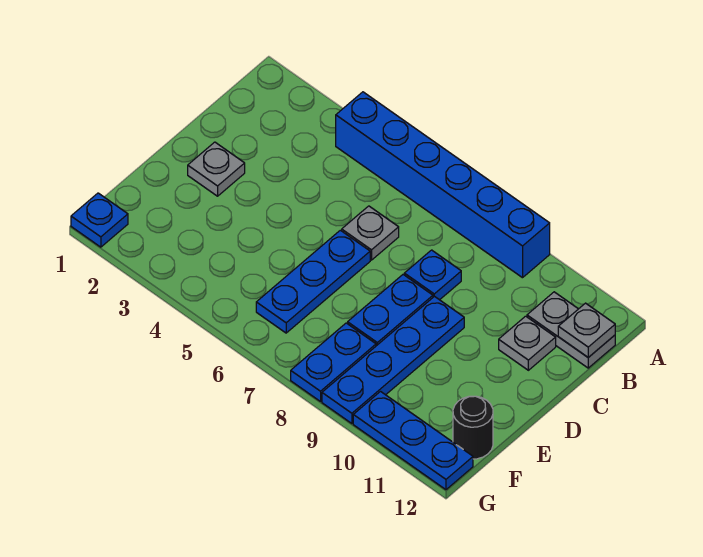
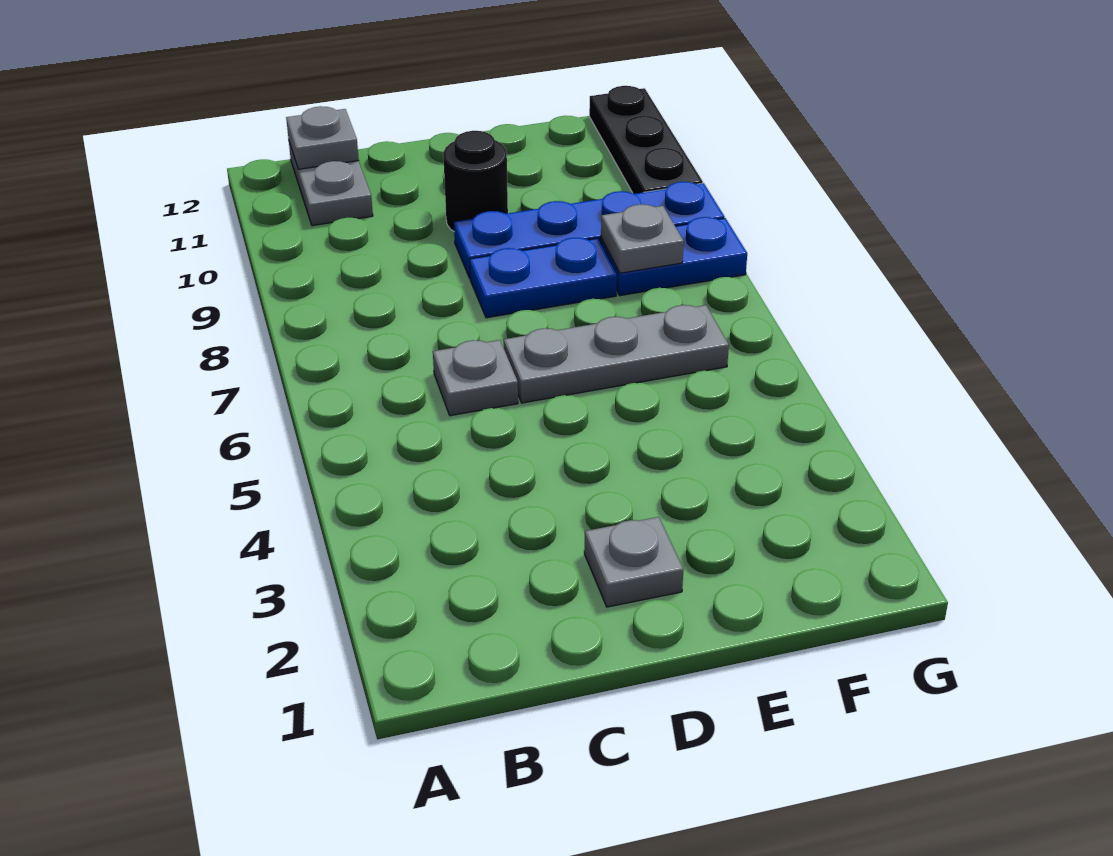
blue 1x6 brick [336,92,550,278] -> none
blue 1x1 plate [404,250,461,300] -> none
grey 1x1 plate [499,316,556,370] -> grey 1x1 plate moved to [601,204,684,273]
blue 1x3 plate [256,230,370,333] -> grey 1x3 plate [504,305,729,403]
black 1x1 round brick [453,396,493,459] -> black 1x1 round brick moved to [443,131,508,231]
blue 1x1 plate [71,193,128,247] -> none
blue 1x3 plate [353,392,473,490] -> black 1x3 plate [589,86,703,194]

